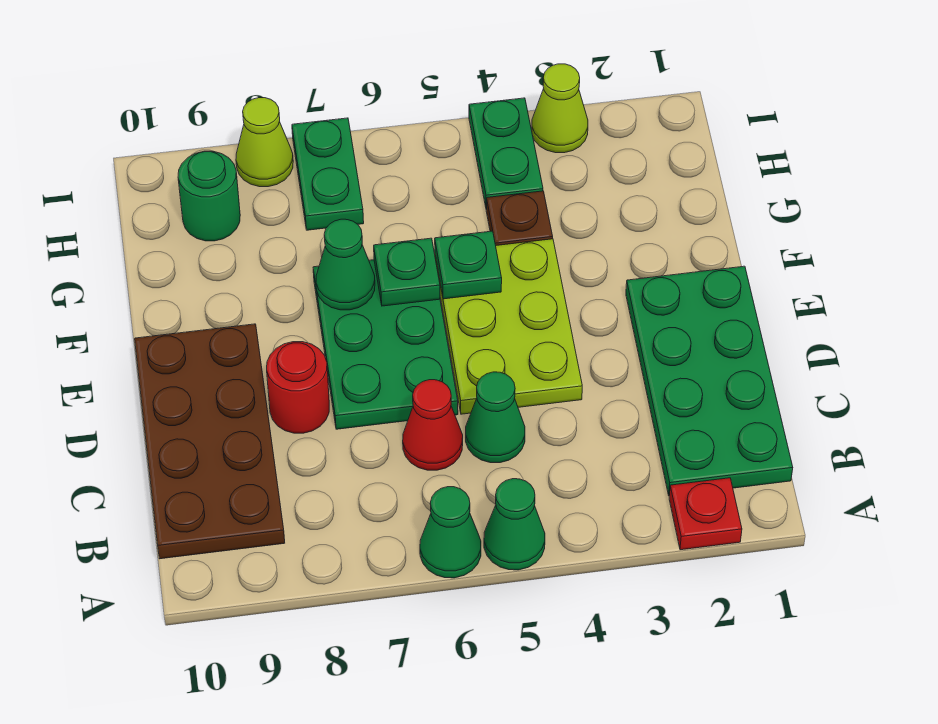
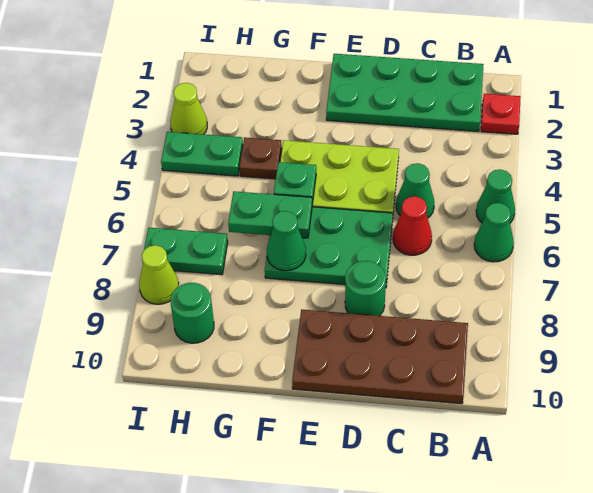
red 1x1 round brick [267,342,329,433] -> green 1x1 round brick [345,261,386,316]
green 1x1 plate [374,238,440,306] -> green 1x2 plate [228,191,312,238]

